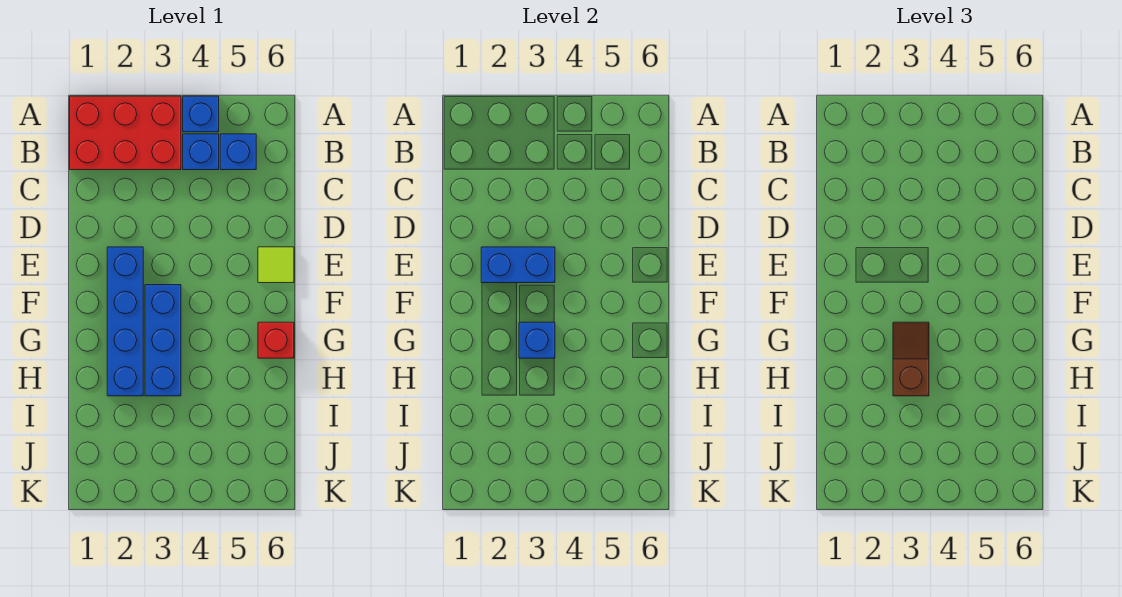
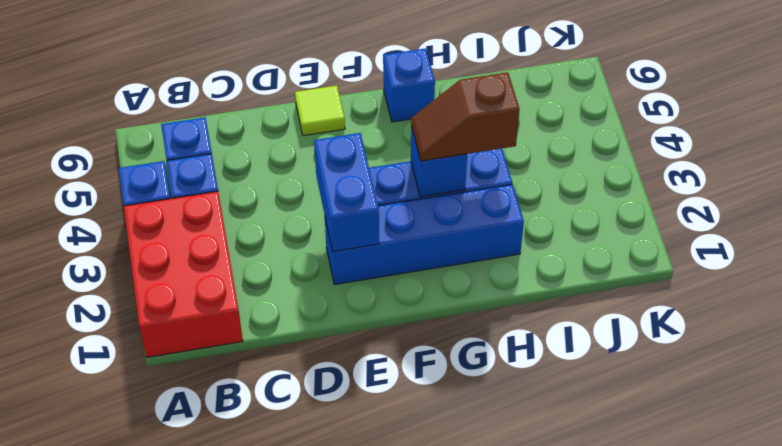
red 1x1 brick [258,322,294,358] -> blue 1x1 brick [383,48,435,122]

